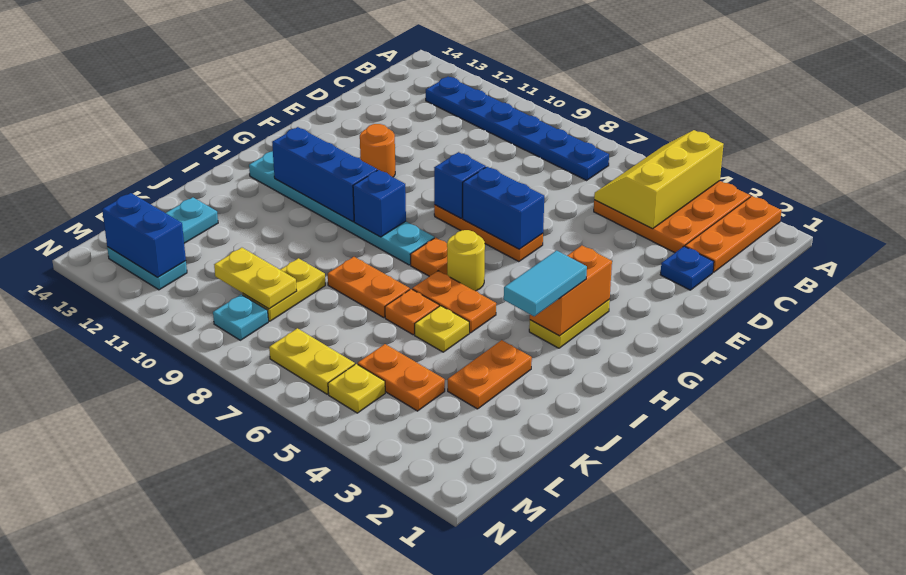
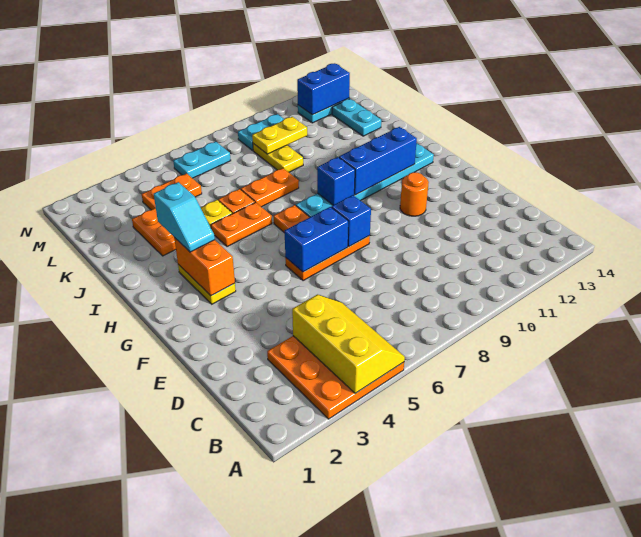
orange 1x3 plate [685,196,782,272] -> none
blue 1x6 plate [426,77,609,180] -> none
blue 1x1 plate [660,246,714,290] -> none
cyan 1x2 tile [504,251,587,316] -> cyan 1x2 slope [154,182,215,252]
yellow 1x1 round brick [447,230,485,291] -> none
yellow 1x1 plate [328,364,385,413] -> none
yellow 1x2 plate [269,328,355,394] -> cyan 1x2 plate [173,142,231,178]
cyan 1x1 plate [213,294,268,340] -> cyan 1x2 plate [238,114,284,150]

